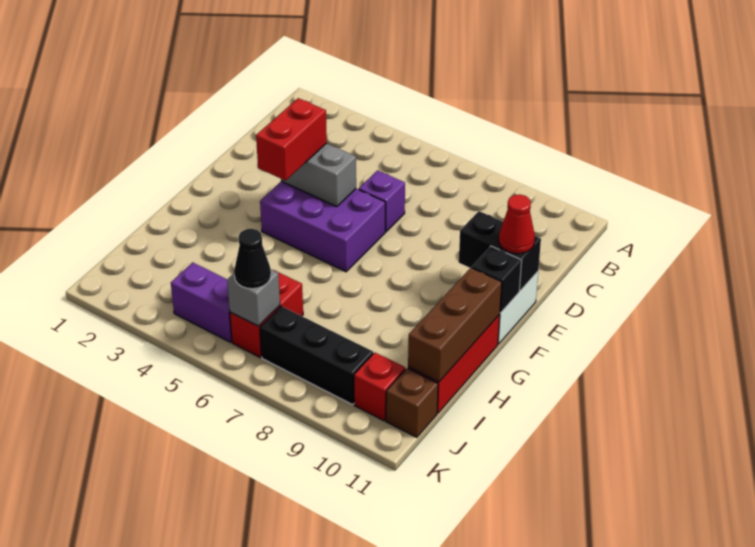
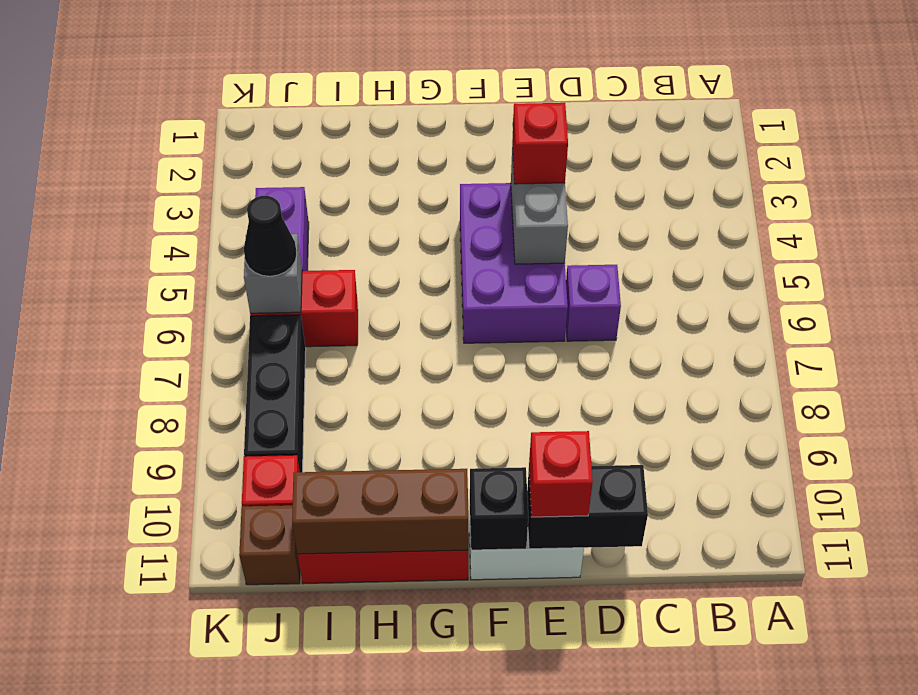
red 1x2 brick [256,98,327,181] -> red 1x1 brick [512,103,568,184]
black 1x2 brick [459,211,541,291] -> black 1x2 brick turned to [527,465,648,549]
red 1x1 cone [499,194,535,254] -> red 1x1 brick [529,431,593,517]

